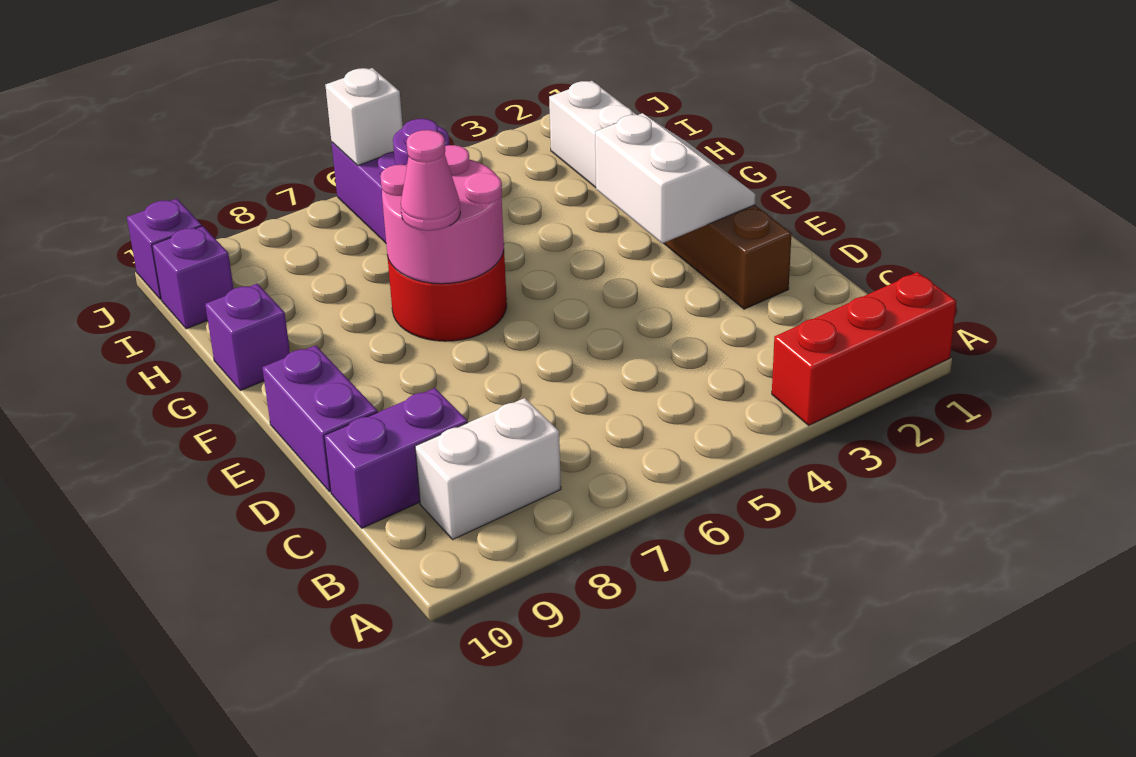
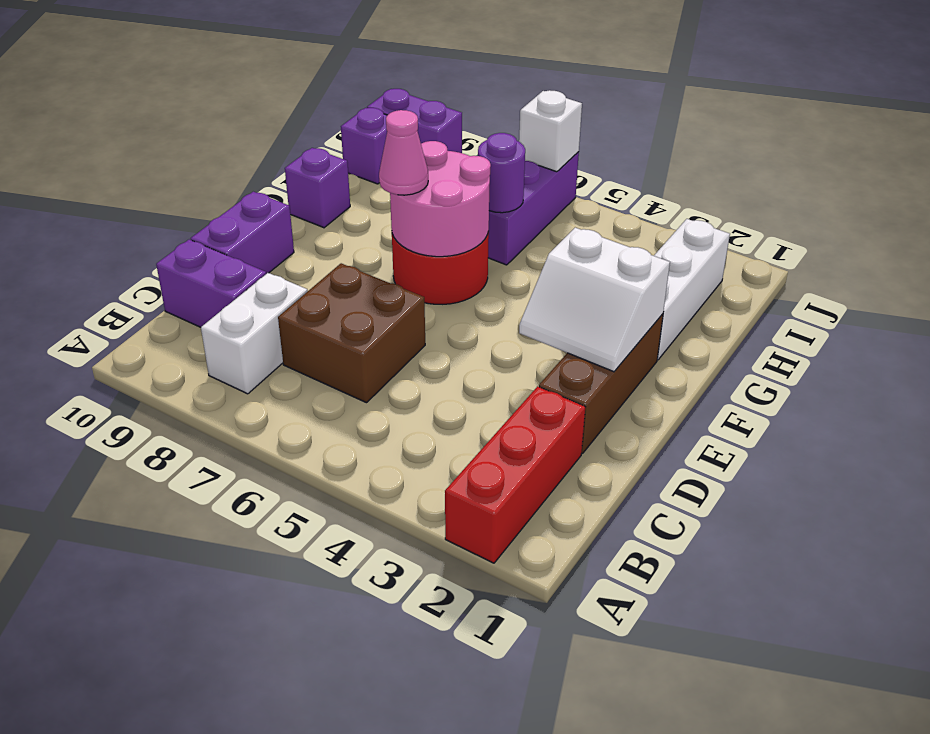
red 1x3 brick [772,272,956,425] -> red 1x3 brick turned to [445,386,585,563]
white 1x2 brick [415,398,561,539] -> white 1x2 brick turned to [201,273,308,394]
none -> brown 2x2 brick [278,263,425,403]
white 2x2 slope [595,113,756,243] -> white 2x2 slope turned to [519,228,670,372]
purple 1x1 brick [127,199,202,300] -> purple 1x2 brick [367,89,462,153]

